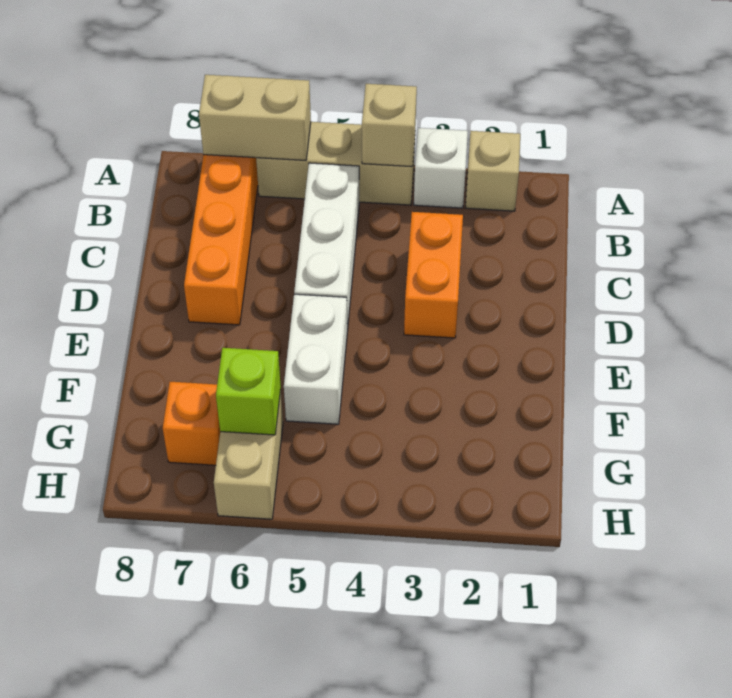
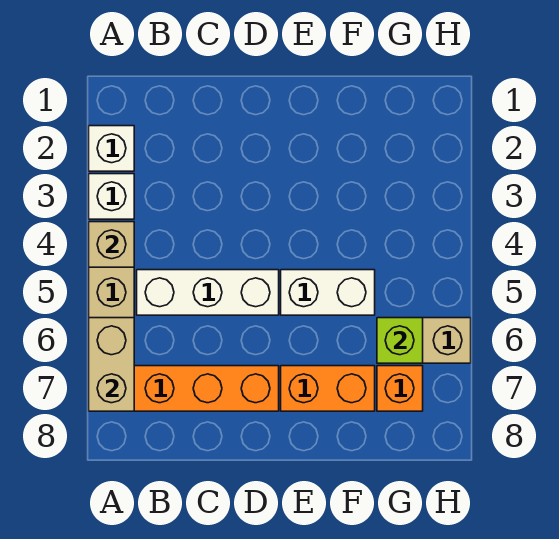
tan 1x1 brick [466,131,520,211] -> white 1x1 brick [89,126,134,171]
orange 1x2 brick [404,212,463,338] -> orange 1x2 brick moved to [281,366,375,411]

